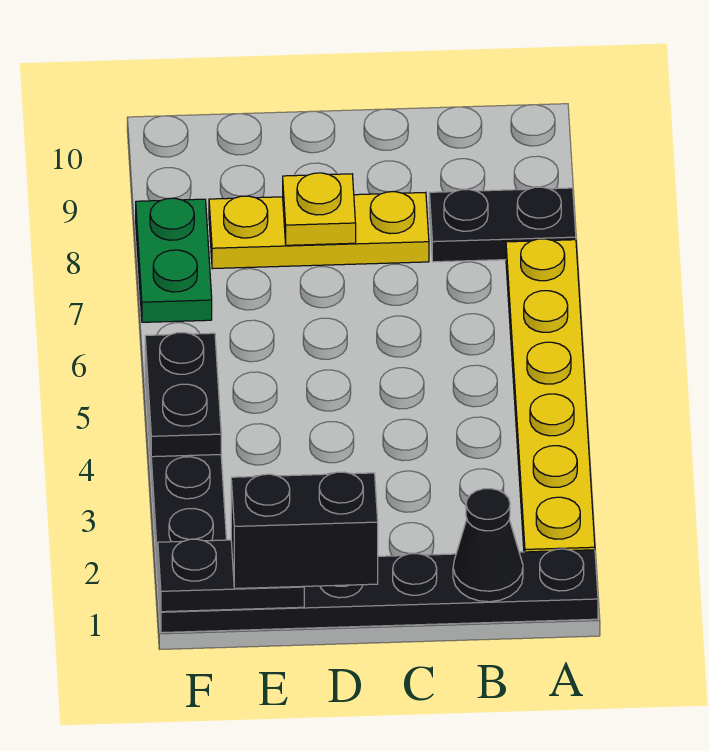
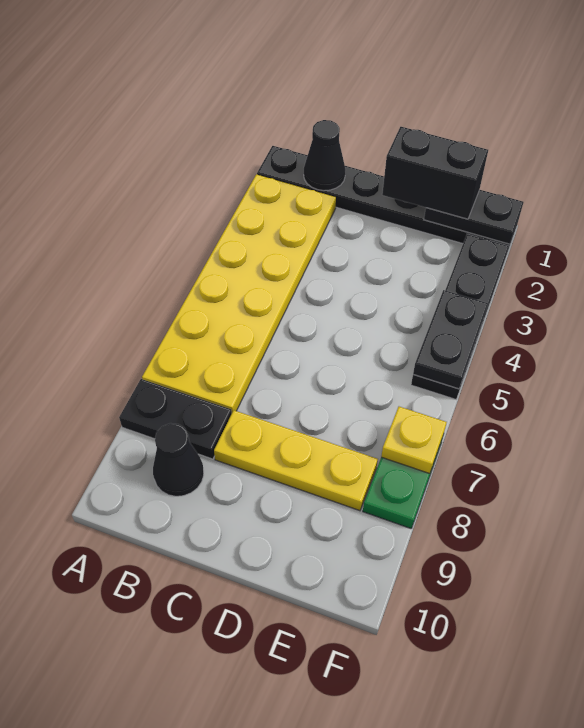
yellow 1x6 plate [506,239,595,552] -> yellow 2x6 plate [142,174,336,412]
none -> black 1x1 cone [153,423,204,496]
yellow 1x1 plate [283,173,356,245] -> yellow 1x1 plate moved to [381,407,447,474]

